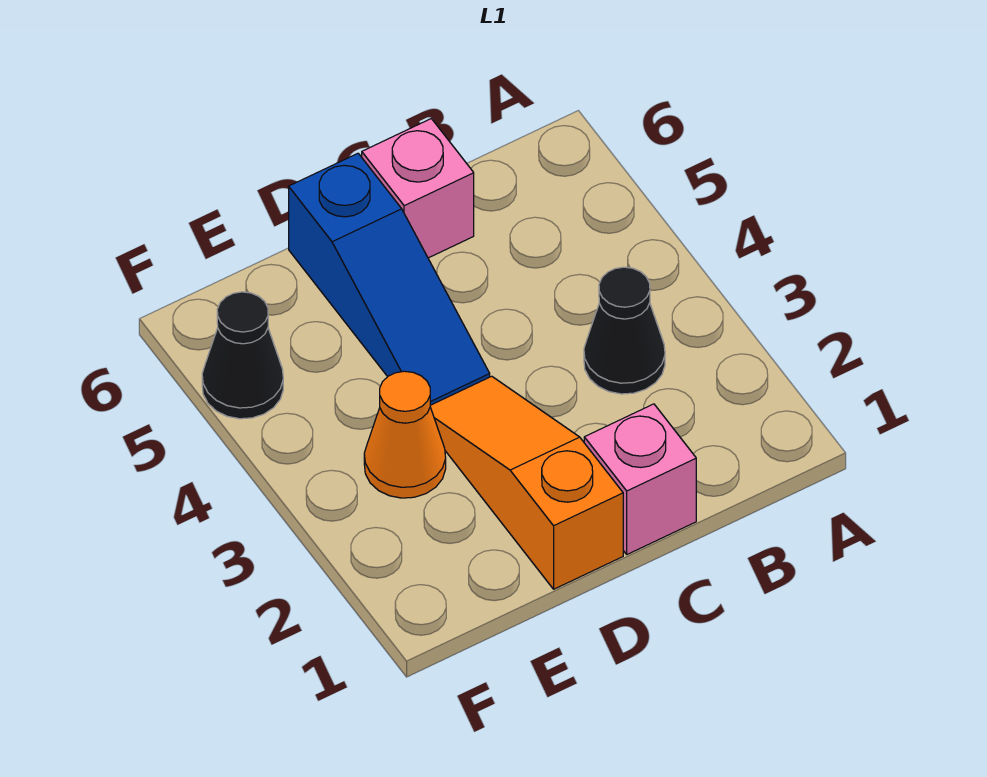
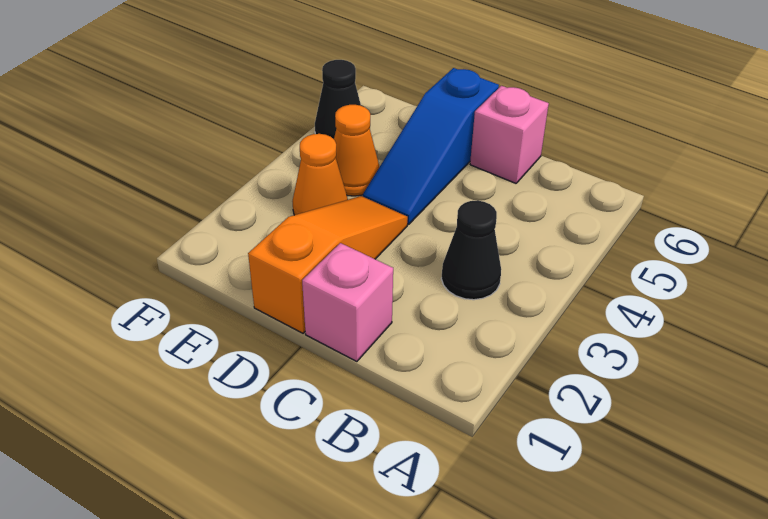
none -> orange 1x1 cone [334,105,379,196]

